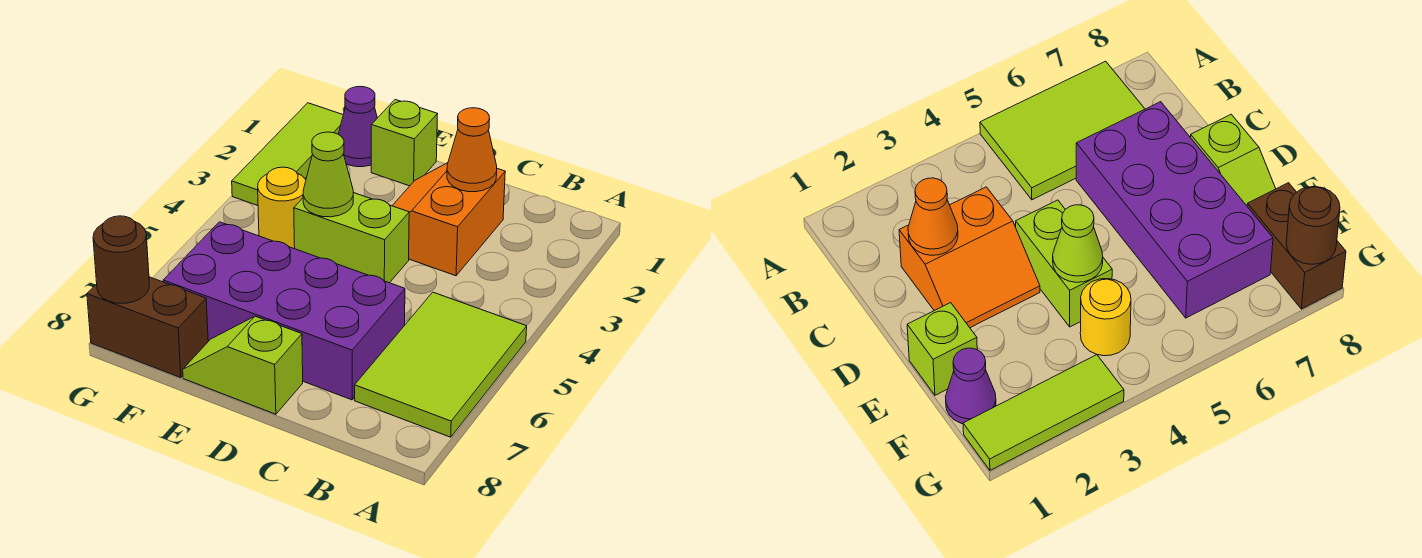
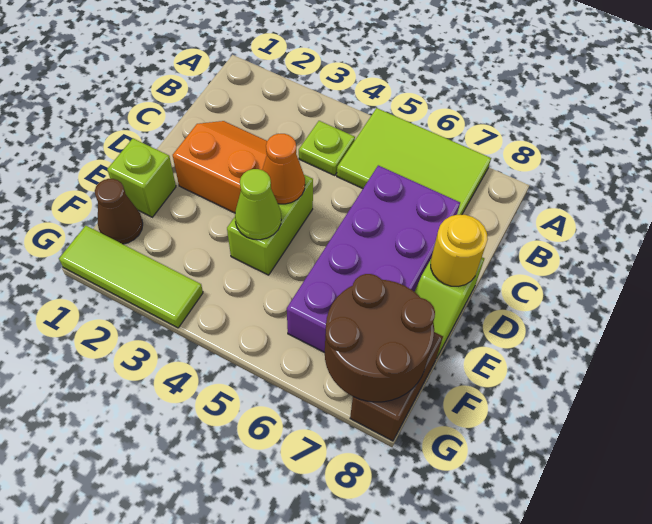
none -> lime 1x1 plate [299,121,355,176]
orange 2x2 slope [392,163,505,276] -> orange 2x2 slope turned to [173,121,267,213]
orange 1x1 cone [447,108,497,192] -> orange 1x1 cone moved to [262,134,305,204]
purple 1x1 cone [339,86,377,167] -> brown 1x1 cone [95,179,143,244]
yellow 1x1 round brick [258,167,306,248] -> yellow 1x1 round brick moved to [431,215,488,286]
brown 1x1 round brick [93,216,149,303] -> brown 2x2 round brick [325,274,435,402]

